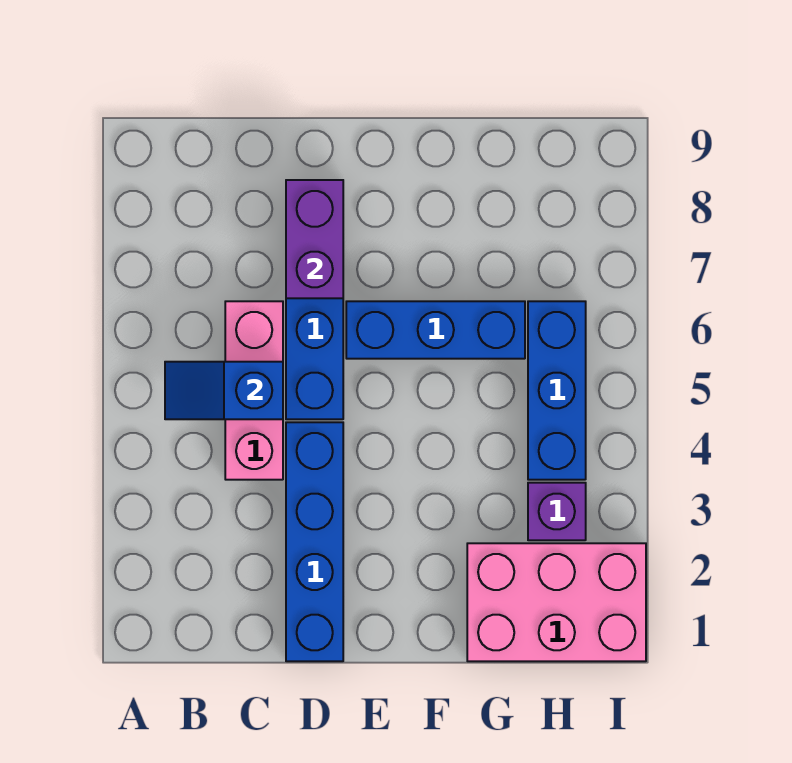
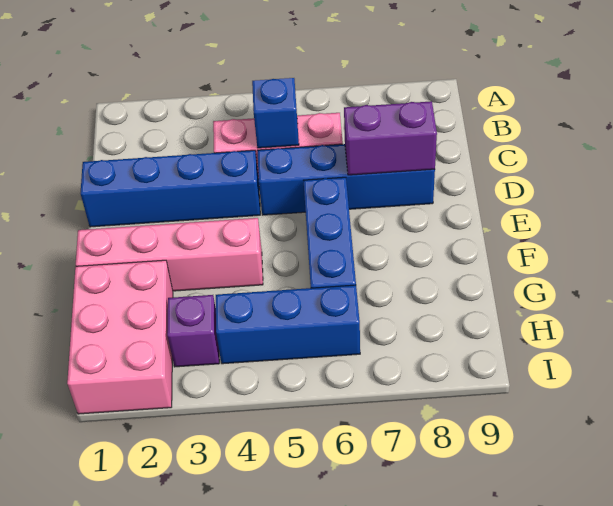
none -> pink 1x4 brick [76,218,263,291]

